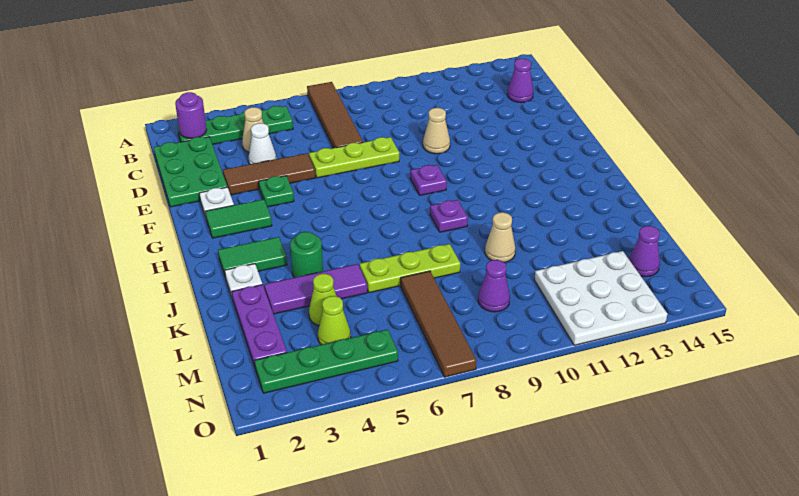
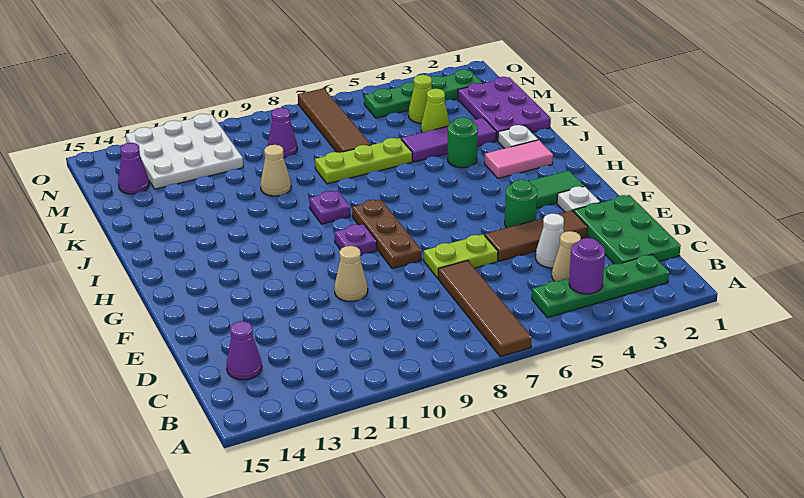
purple 1x1 round brick [175,92,207,138] -> purple 1x1 round brick moved to [569,238,605,294]
lime 1x3 plate [309,137,399,178] -> lime 1x2 plate [424,234,498,278]
green 1x1 plate [259,176,294,207] -> green 1x1 round brick [505,180,537,228]
none -> brown 1x3 plate [352,199,422,269]
green 1x2 tile [218,237,287,278] -> pink 1x2 tile [484,140,553,178]
purple 1x3 plate [232,285,287,367] -> purple 2x3 plate [458,77,551,141]

